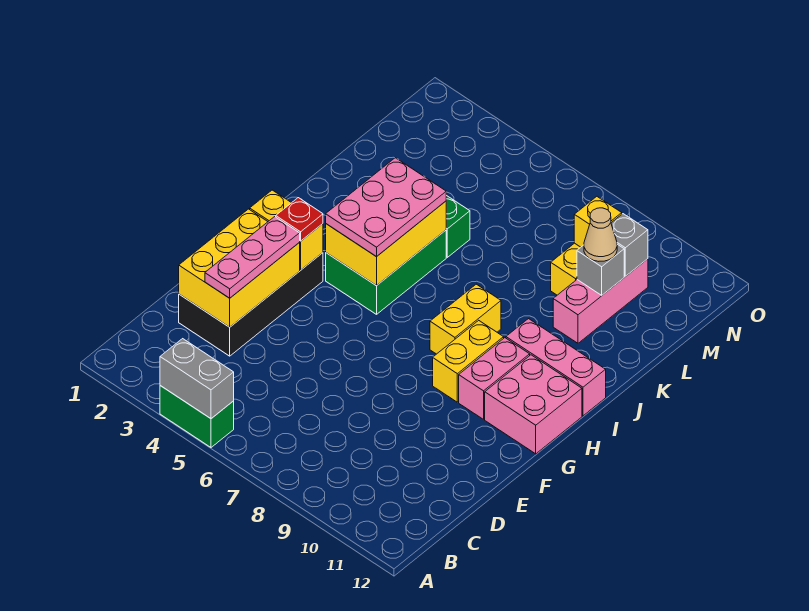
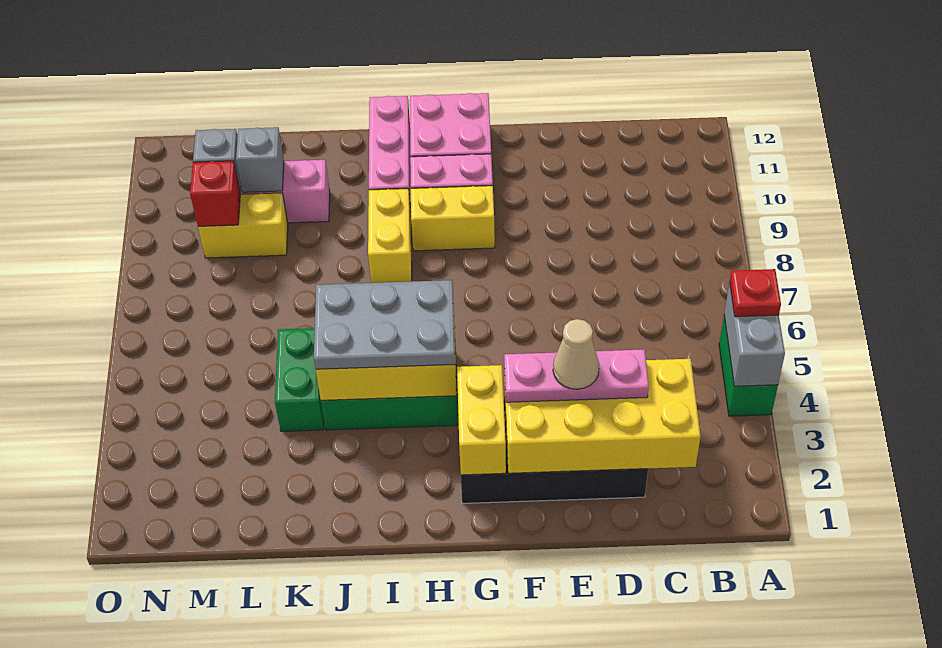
yellow 2x3 brick [179,209,300,327] -> yellow 2x4 brick [504,359,701,473]
red 1x1 plate [276,198,323,241] -> red 1x1 plate moved to [730,269,781,317]
pink 2x3 plate [326,158,446,257] -> grey 2x3 plate [314,280,455,369]
yellow 1x2 brick [430,284,501,354] -> yellow 1x2 brick turned to [368,189,412,283]
tan 1x1 cone [584,208,617,261] -> tan 1x1 cone moved to [553,319,599,389]
yellow 1x1 brick [574,197,622,247] -> red 1x1 brick [190,161,240,226]

